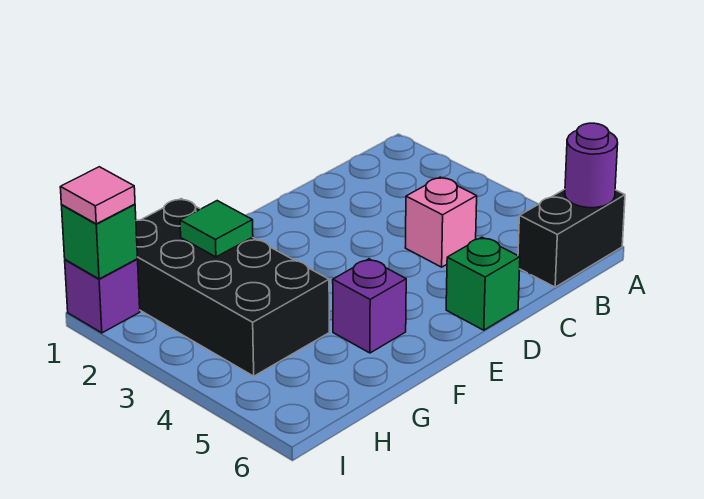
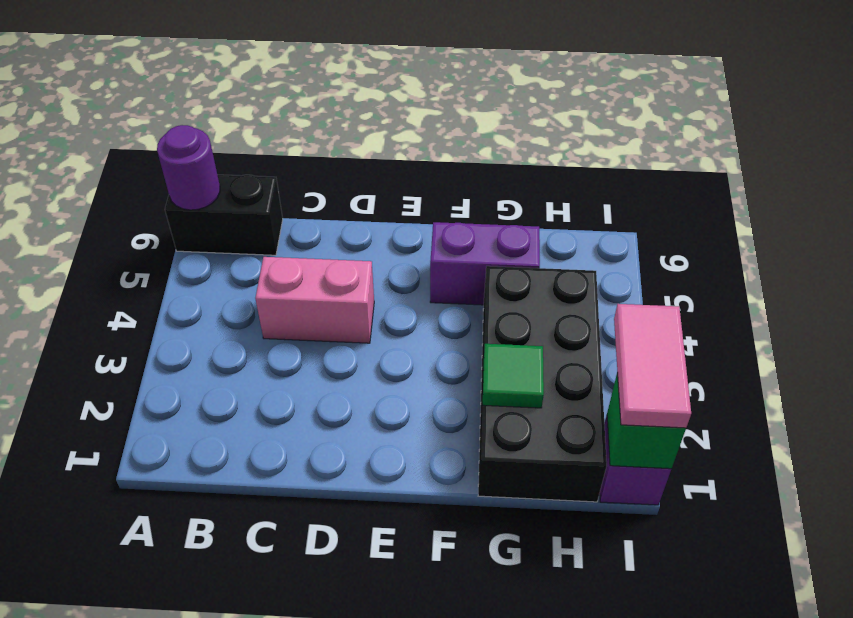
pink 1x1 brick [405,177,477,267] -> pink 1x2 brick [255,257,374,343]
green 1x1 brick [446,237,520,330] -> none
purple 1x1 brick [333,259,406,353] -> purple 1x2 brick [430,222,540,305]
pink 1x1 tile [60,167,135,224] -> pink 1x2 tile [614,304,691,428]

